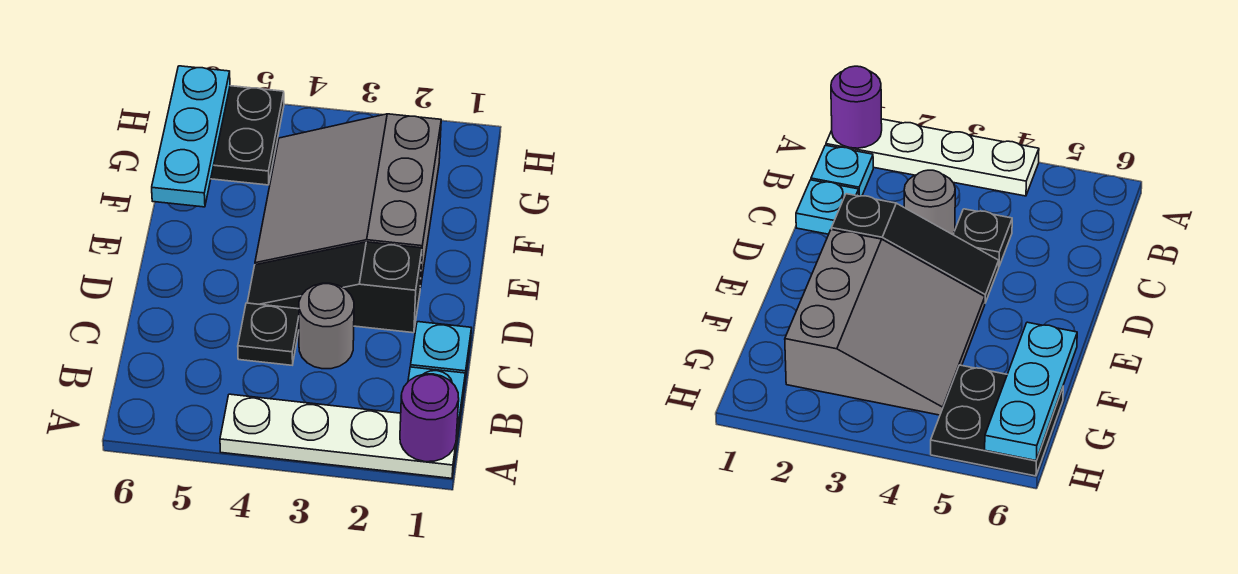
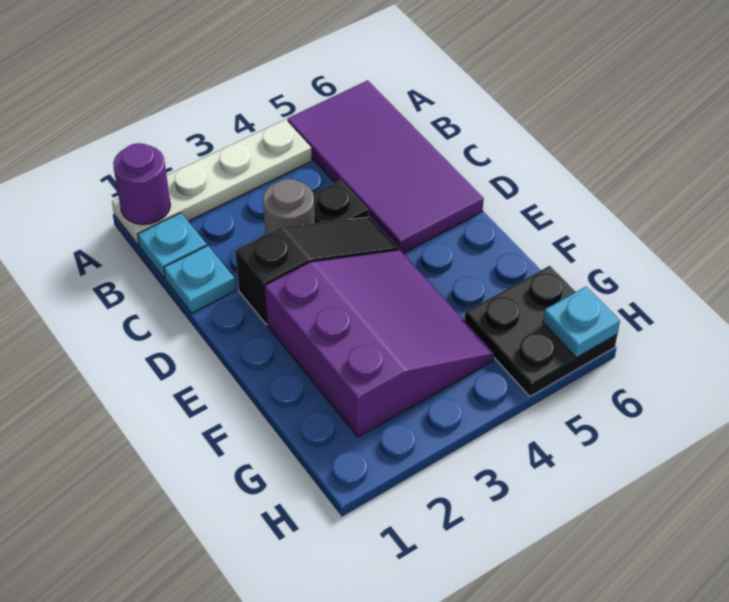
none -> purple 2x4 tile [288,80,484,253]
grey 3x3 slope [255,114,441,288] -> purple 3x3 slope [265,250,494,437]
cyan 1x3 plate [152,66,230,207] -> cyan 1x1 plate [543,287,620,358]

